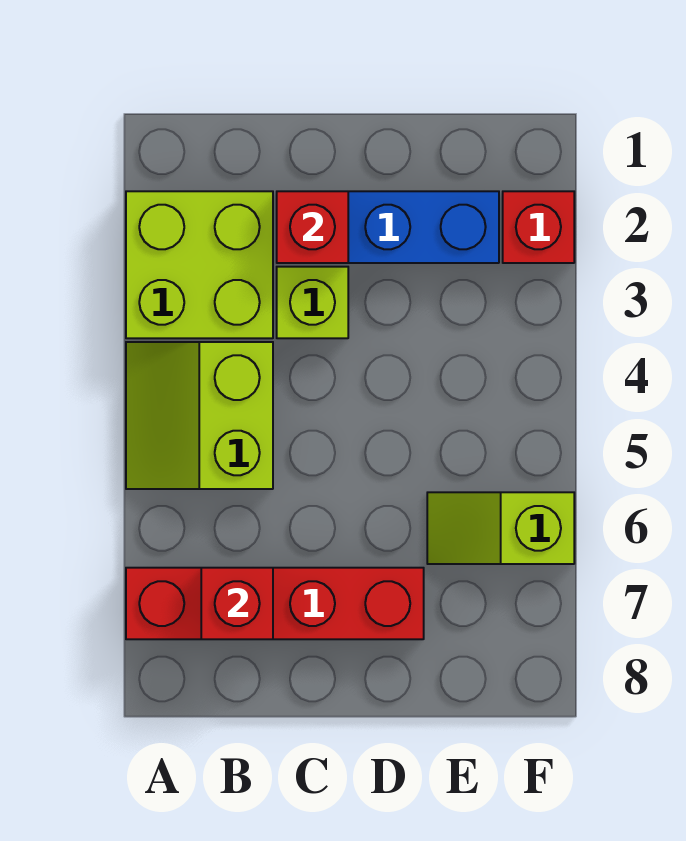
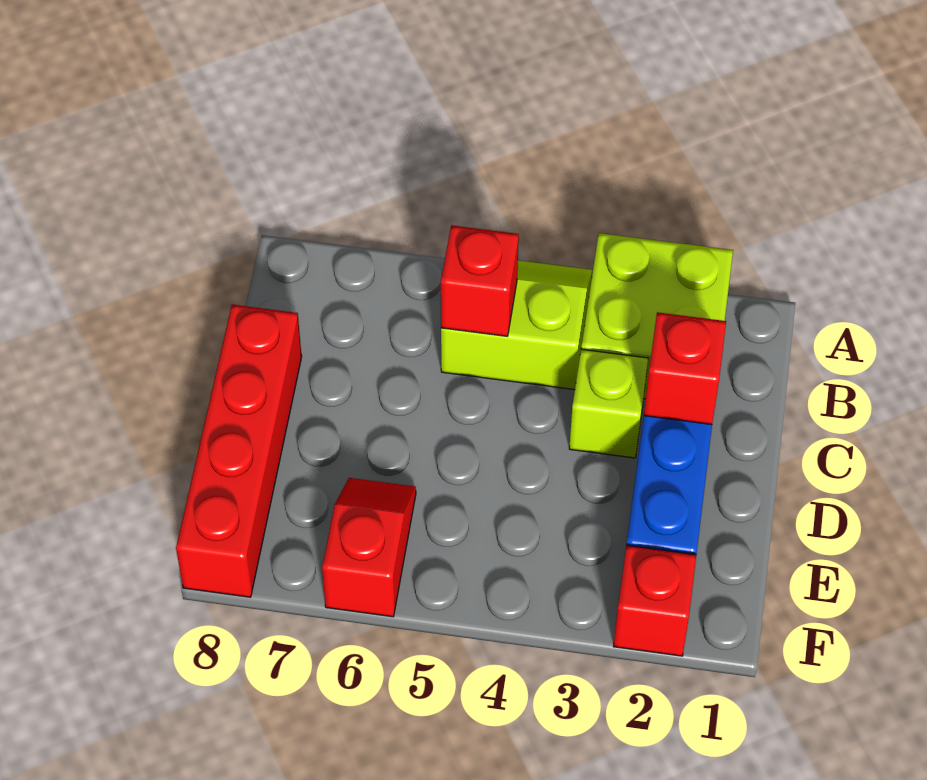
red 1x4 brick [126,568,424,639] -> red 1x4 brick moved to [176,305,302,597]
red 1x1 brick [201,568,273,639] -> red 1x1 brick moved to [441,225,519,336]
lime 1x2 slope [427,492,574,564] -> red 1x2 slope [322,478,416,617]

